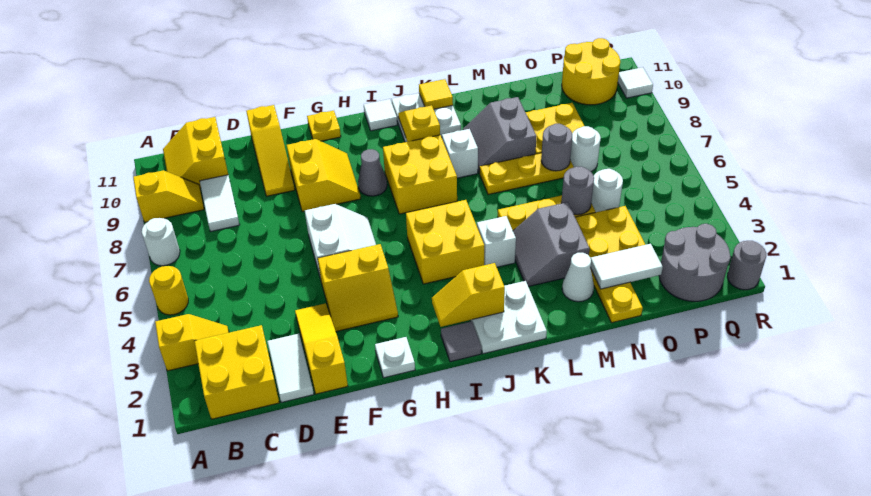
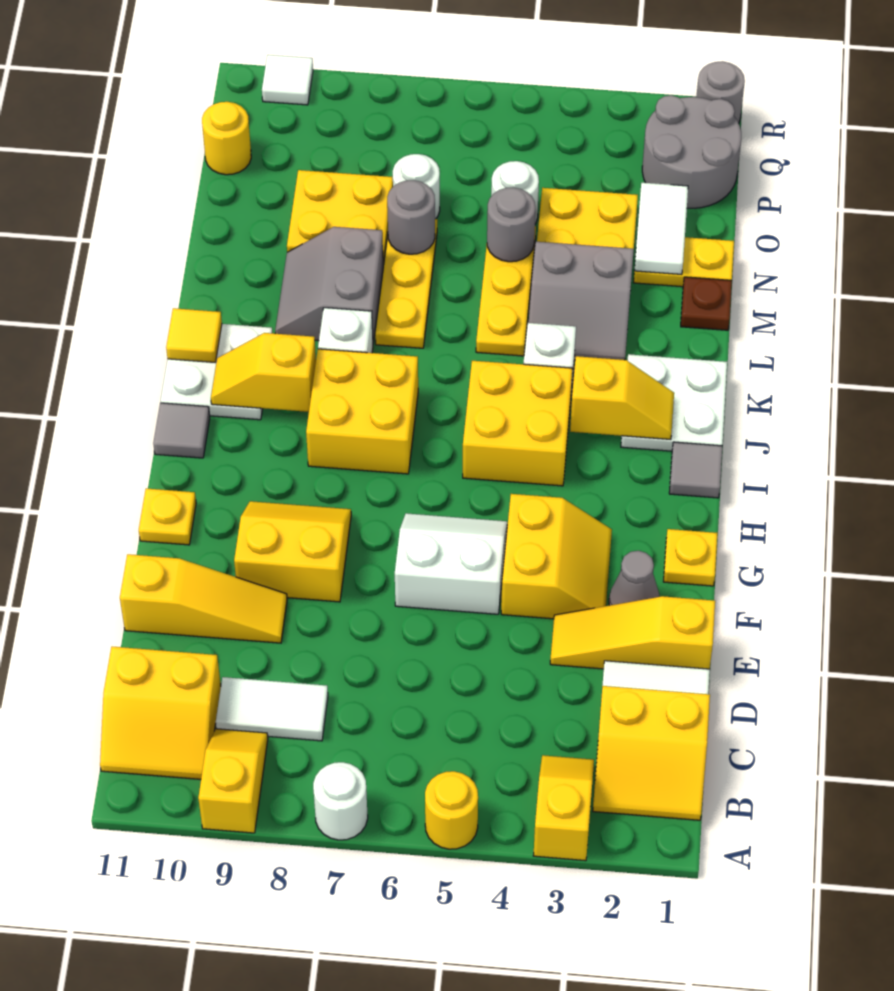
yellow 2x2 brick [194,325,279,419] -> yellow 2x2 slope [593,686,710,820]
white 1x1 plate [375,337,415,378] -> yellow 1x1 plate [663,529,717,586]
grey 1x1 cone [358,149,387,196] -> grey 1x1 cone moved to [609,551,659,605]
yellow 1x2 slope [432,263,505,327] -> yellow 1x2 slope turned to [570,356,674,440]
white 1x1 tile [364,99,397,131] -> grey 1x1 tile [153,403,210,458]
grey 2x2 slope [463,97,537,173] -> grey 2x2 slope turned to [275,227,383,343]
none -> brown 1x1 plate [681,277,732,330]
white 1x1 cone [562,253,594,302] -> none
yellow 2x2 round brick [562,38,620,105] -> yellow 1x1 round brick [202,102,251,175]

